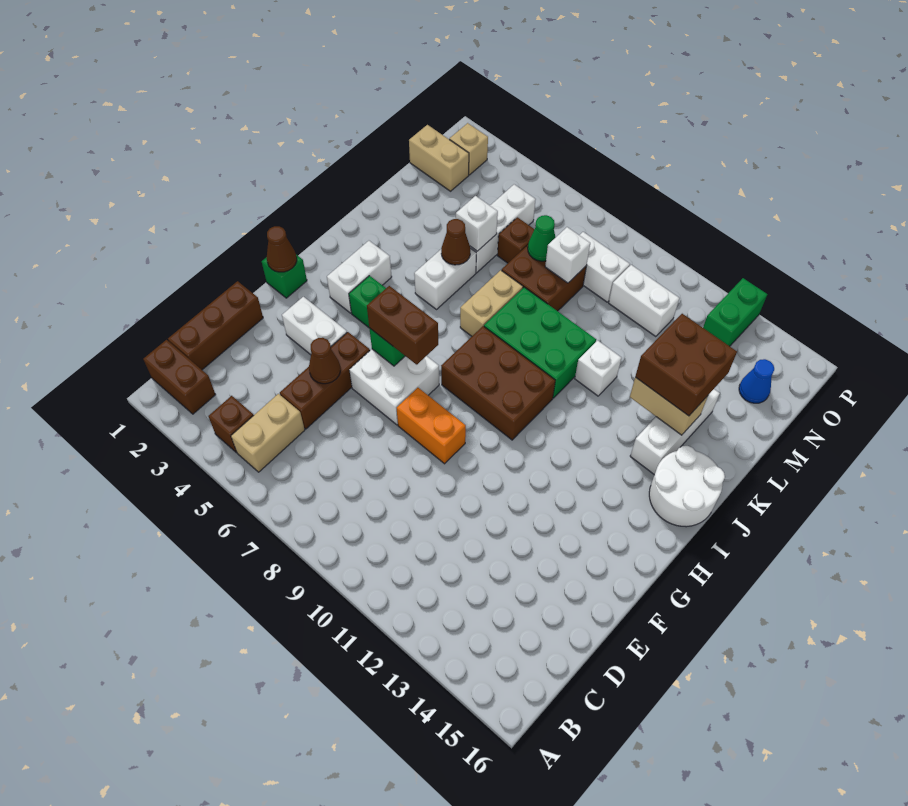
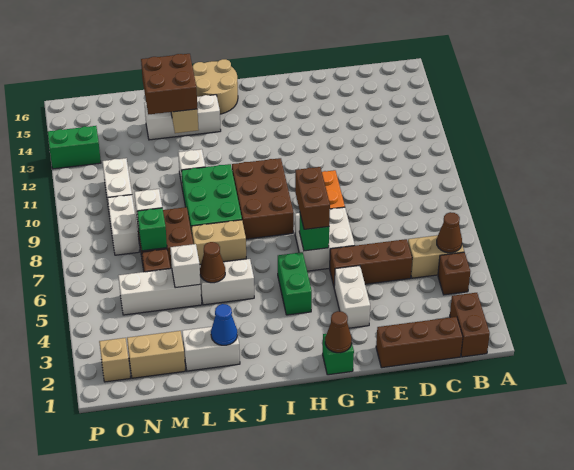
brown 1x1 cone [309,338,340,384] -> brown 1x1 cone moved to [437,212,462,253]
white 1x2 brick [327,241,392,313] -> white 1x2 brick moved to [182,324,240,371]
white 2x2 round brick [649,446,725,527] -> tan 2x2 round brick [193,59,238,114]
green 1x1 cone [528,215,556,261] -> green 1x1 brick [137,208,167,251]
tan 1x2 brick [409,125,469,191] -> tan 1x2 brick turned to [127,331,185,378]
blue 1x1 cone [739,359,774,403] -> blue 1x1 cone moved to [211,304,237,345]

